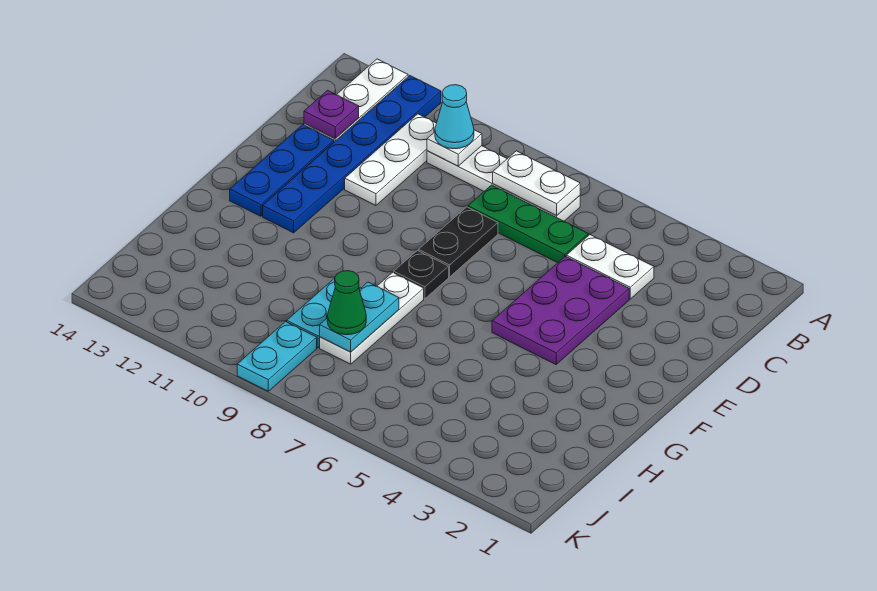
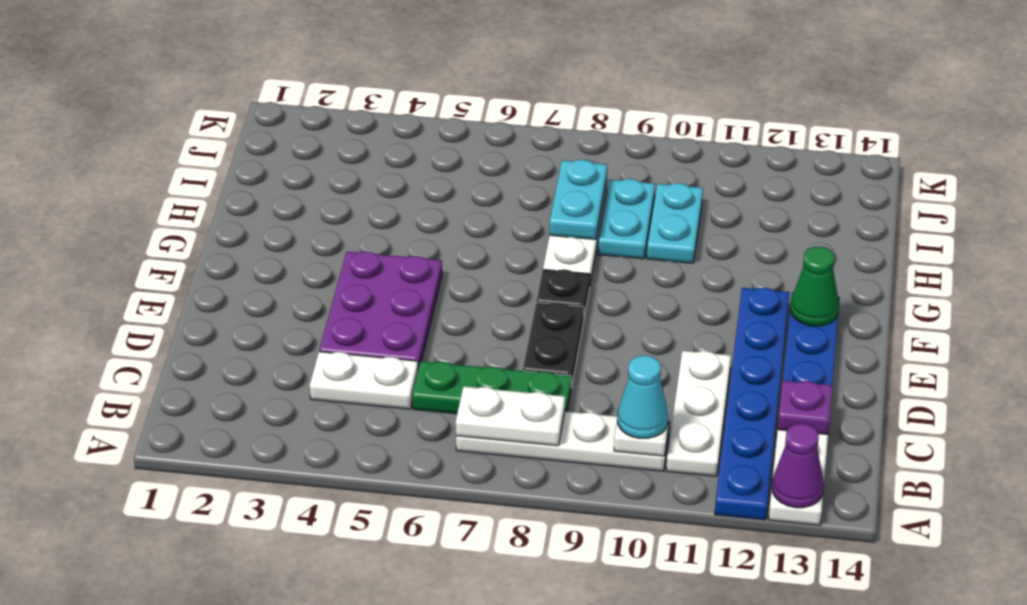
none -> purple 1x1 cone [772,424,824,508]
green 1x1 cone [327,271,366,335] -> green 1x1 cone moved to [790,247,839,326]
cyan 1x2 plate [237,322,317,391] -> cyan 1x2 plate moved to [647,183,703,263]

